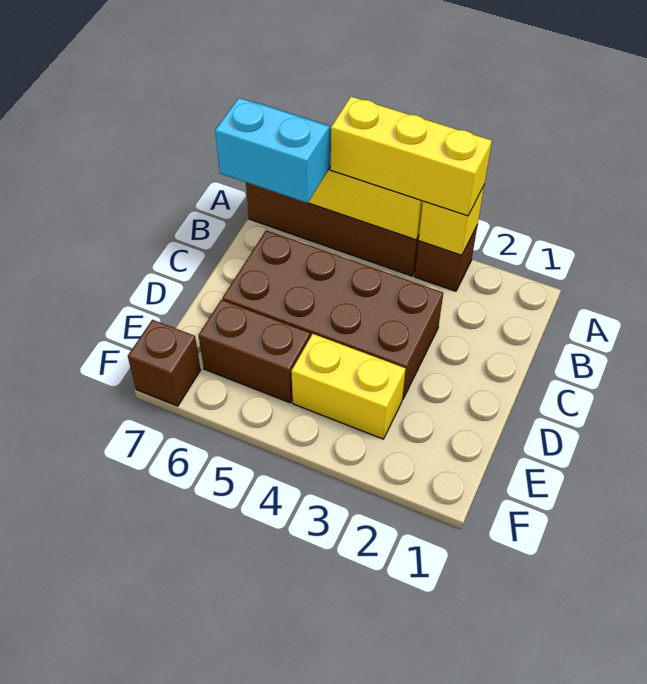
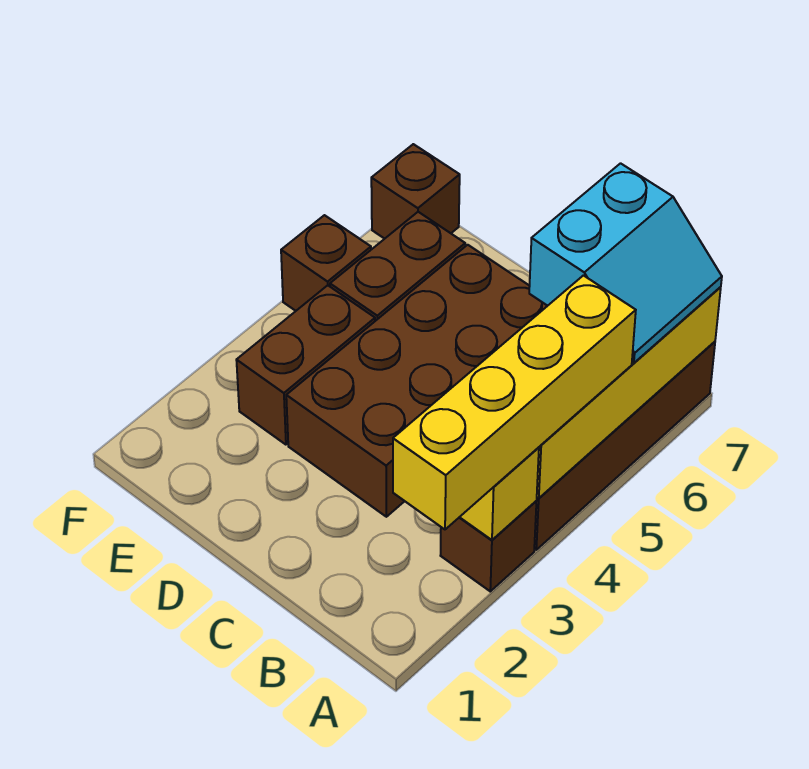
yellow 1x3 brick [331,97,492,216] -> yellow 1x4 brick [393,276,636,529]
yellow 1x2 brick [291,334,406,439] -> brown 1x2 brick [236,285,375,445]
none -> brown 1x1 brick [281,215,371,311]

